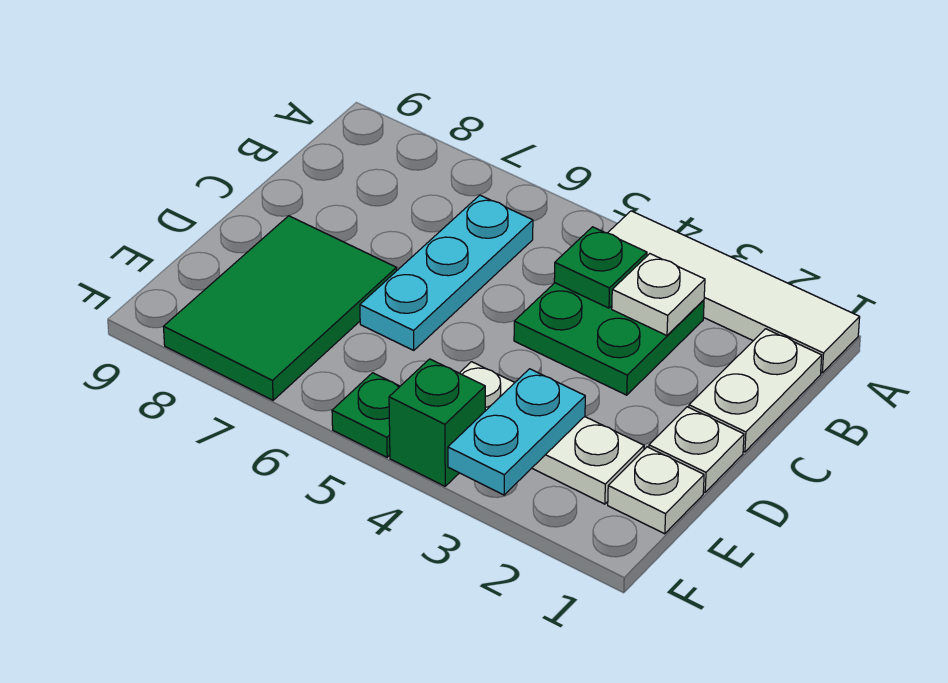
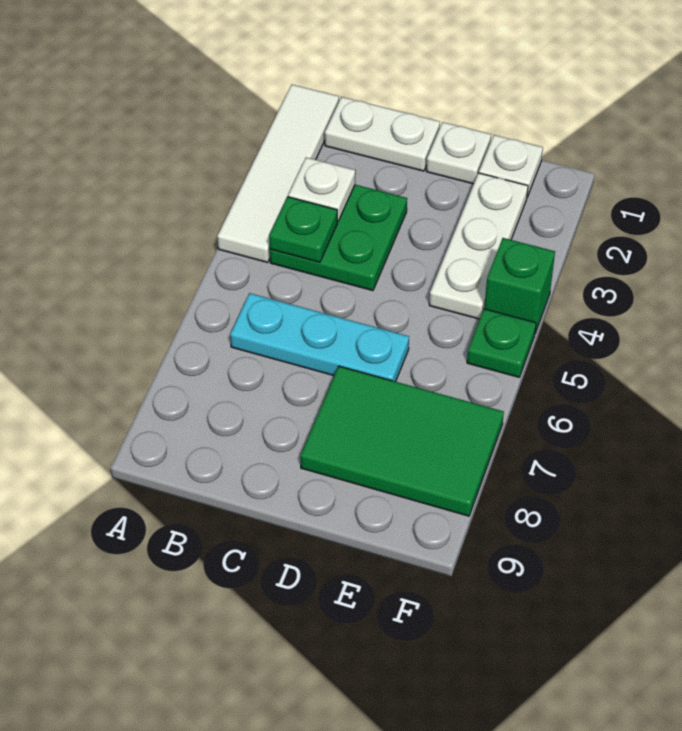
cyan 1x2 plate [448,369,585,495] -> none

